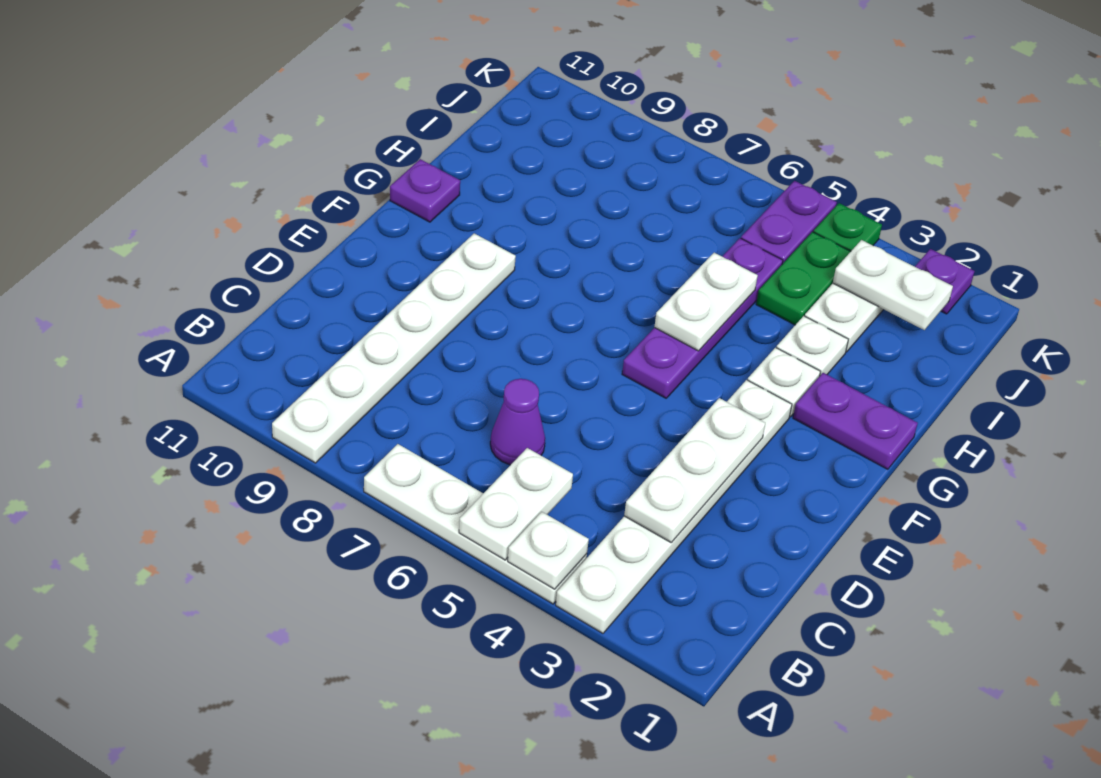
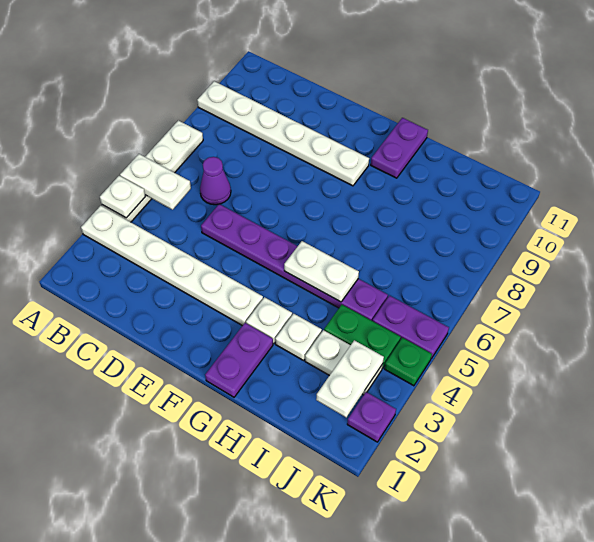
white 1x3 plate [624,398,765,543] -> none
purple 1x4 plate [622,238,783,398] -> purple 1x6 plate [201,204,388,321]
purple 1x1 plate [390,159,460,222] -> purple 1x2 plate [371,118,428,178]

